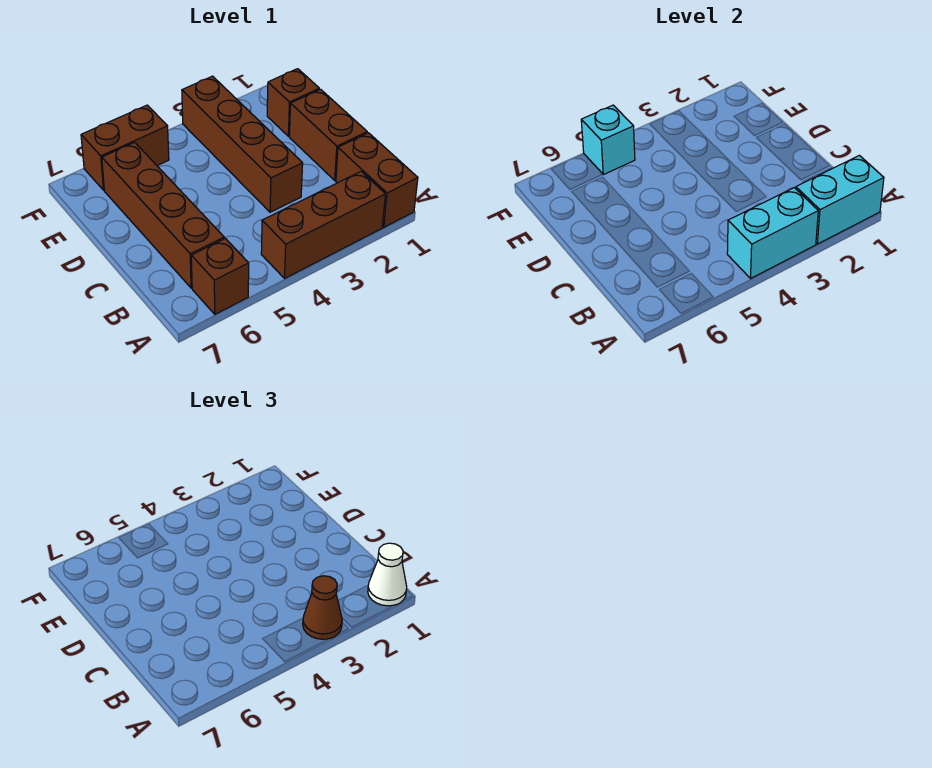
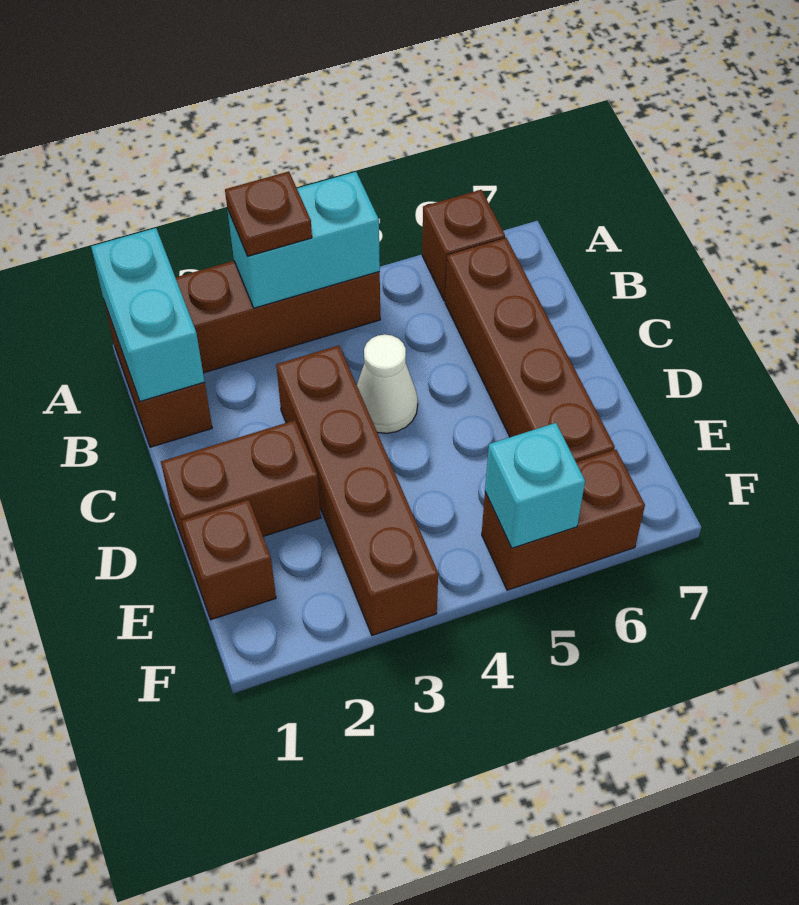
cyan 1x2 brick [796,155,884,244] -> cyan 1x2 brick turned to [91,228,205,401]
white 1x1 cone [368,543,407,606] -> white 1x1 cone moved to [357,334,418,433]
brown 1x1 cone [303,576,342,639] -> brown 1x1 plate [225,171,312,256]
brown 1x2 brick [289,89,367,180] -> brown 1x2 brick turned to [161,420,321,560]

